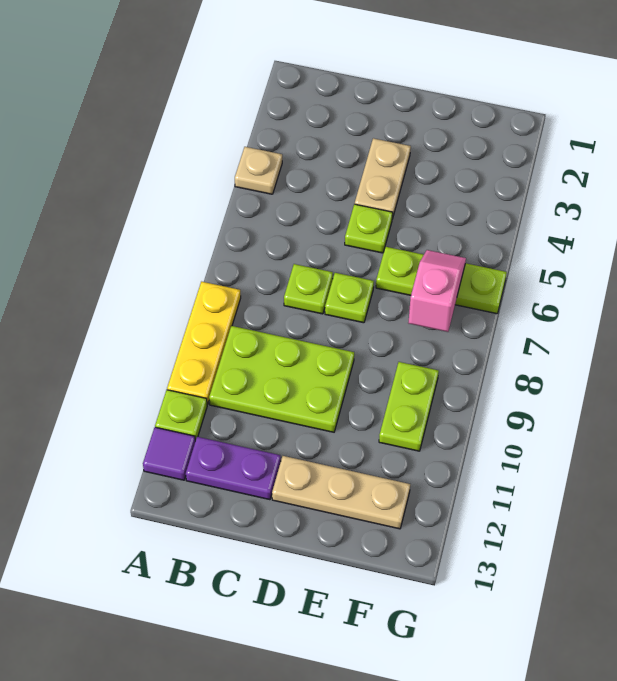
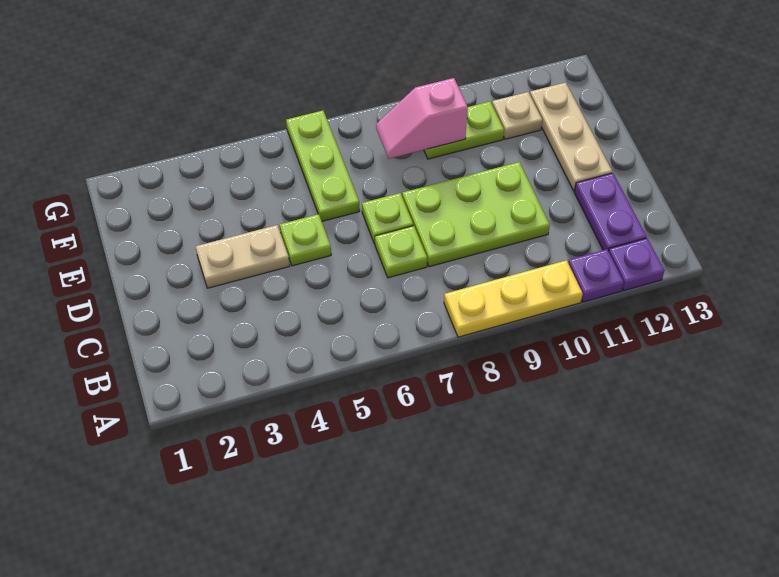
tan 1x1 plate [235,147,282,194] -> tan 1x1 plate moved to [492,92,542,139]
lime 1x1 plate [155,390,207,441] -> purple 1x1 plate [568,249,624,302]
purple 1x1 tile [143,427,195,480] -> purple 1x1 plate [609,238,664,291]
lime 2x3 plate [209,326,354,432] -> lime 2x3 plate turned to [402,162,550,267]
pink 1x2 slope [408,250,466,332] -> pink 1x2 slope moved to [376,78,468,159]

